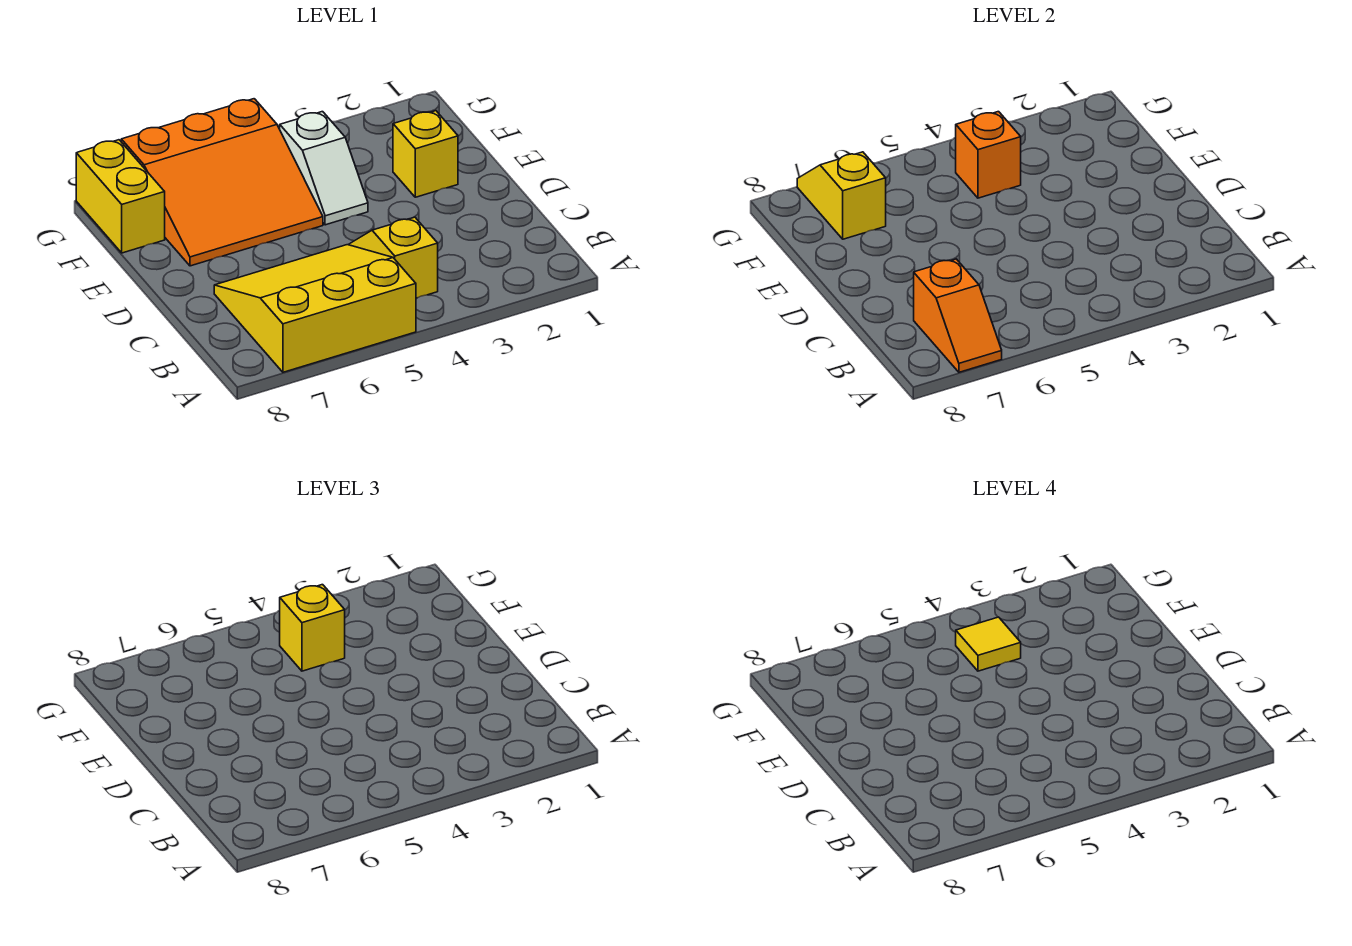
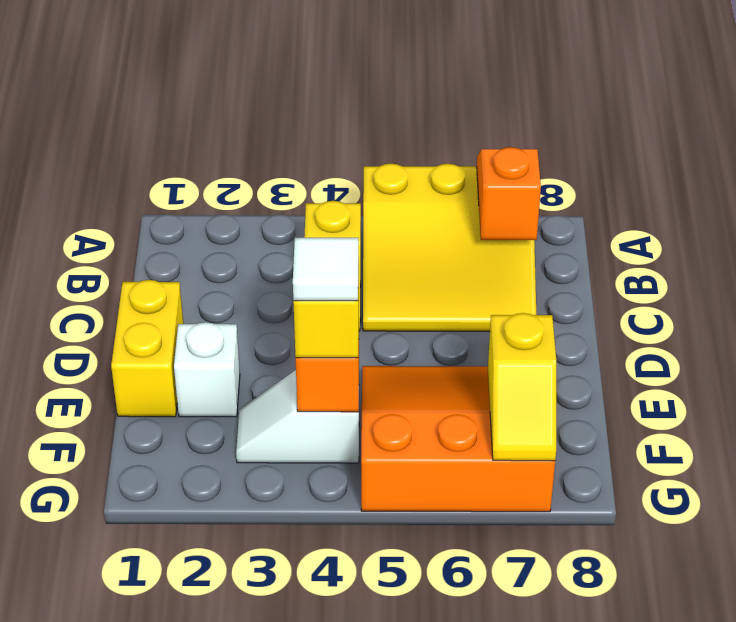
yellow 1x1 brick [393,111,458,197] -> white 1x1 brick [174,322,240,417]
white 1x2 slope [280,112,368,225] -> white 1x2 slope turned to [236,370,359,463]
yellow 1x1 tile [956,617,1021,671] -> white 1x1 tile [293,238,358,301]
yellow 1x2 brick [76,140,165,253] -> yellow 1x2 brick moved to [111,280,183,417]

